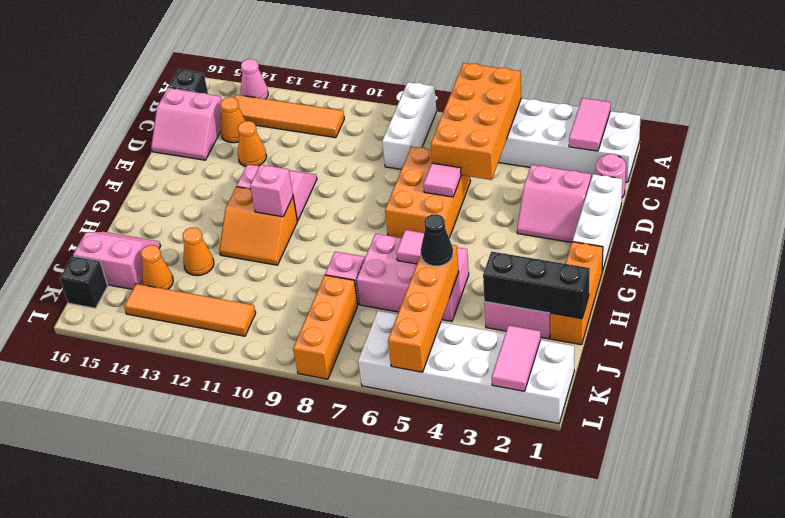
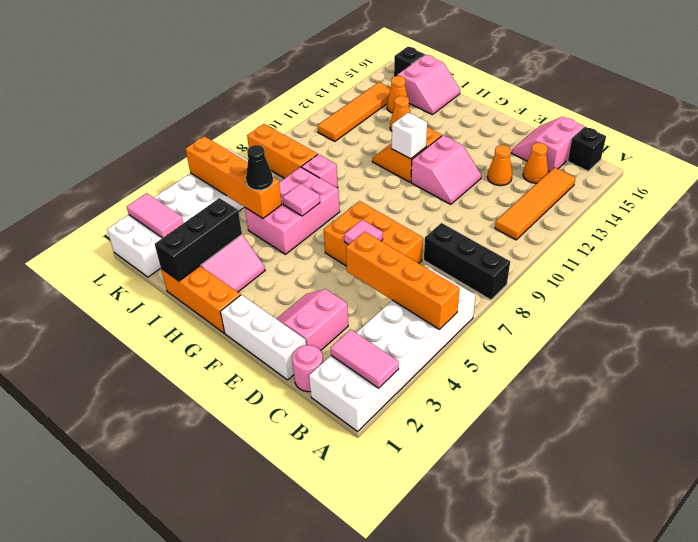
orange 2x4 brick [431,63,521,180] -> orange 1x4 brick [346,231,460,330]
white 1x3 brick [382,82,436,169] -> black 1x3 brick [424,223,510,300]
pink 1x1 cone [241,59,268,99] -> none
pink 1x1 brick [250,165,293,217] -> white 1x1 brick [392,113,427,159]

